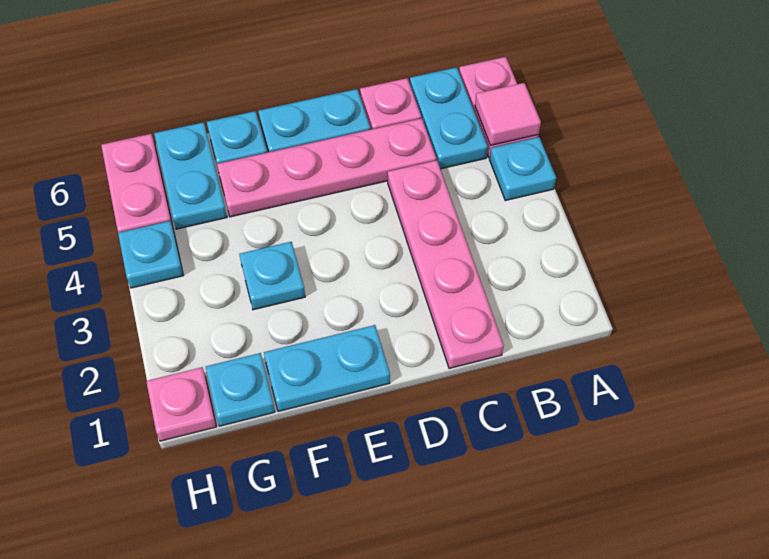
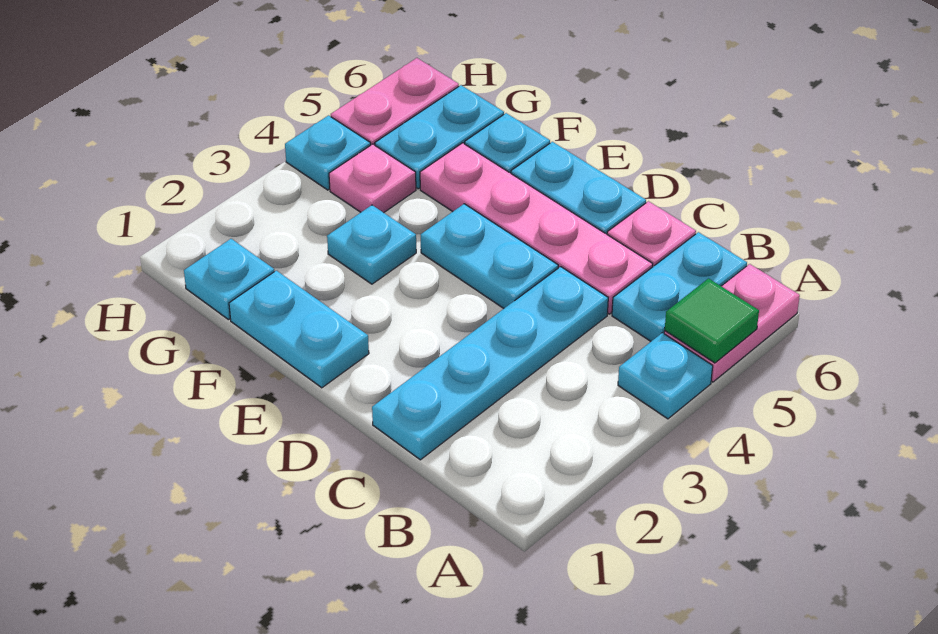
pink 1x1 tile [475,83,541,145] -> green 1x1 tile [665,279,759,363]
pink 1x4 plate [388,160,504,368] -> cyan 1x4 plate [372,267,608,460]
none -> cyan 1x2 plate [421,204,558,308]
pink 1x1 plate [146,367,216,441] -> pink 1x1 plate moved to [329,144,416,213]

